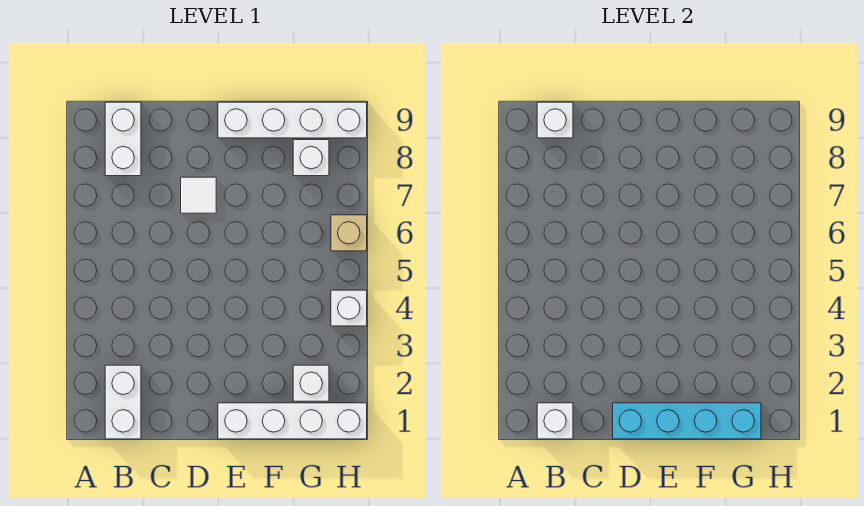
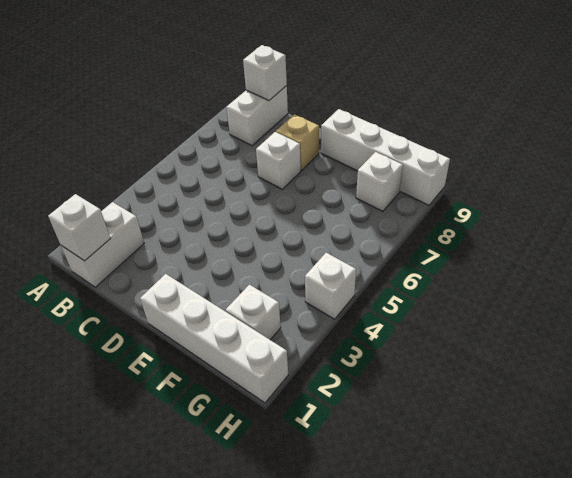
cyan 1x4 brick [613,403,761,439] -> none
white 1x1 tile [181,177,216,213] -> white 1x1 brick [256,132,301,189]
tan 1x1 brick [331,215,367,251] -> tan 1x1 brick moved to [276,114,319,171]

